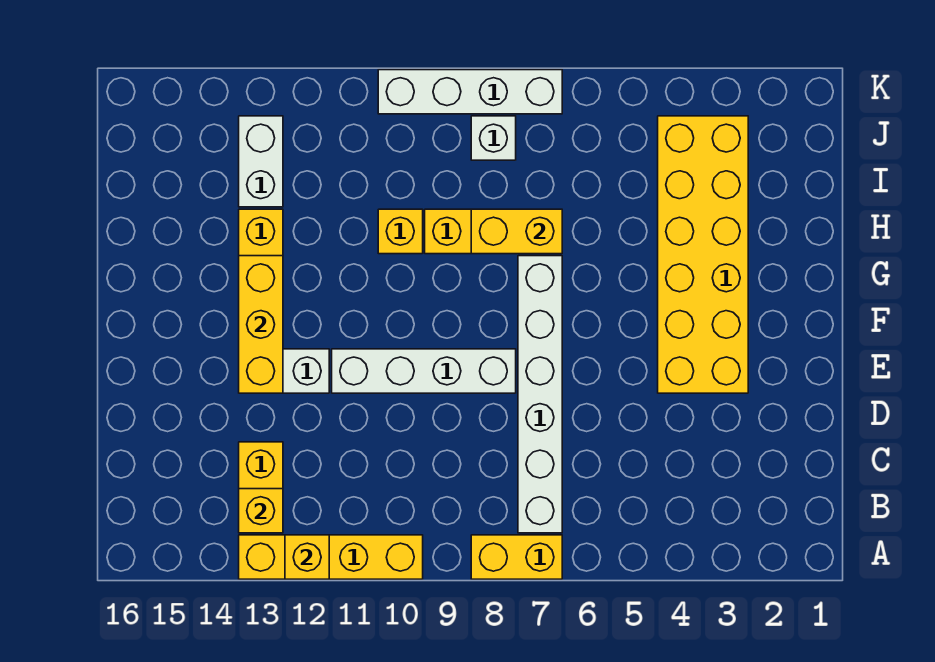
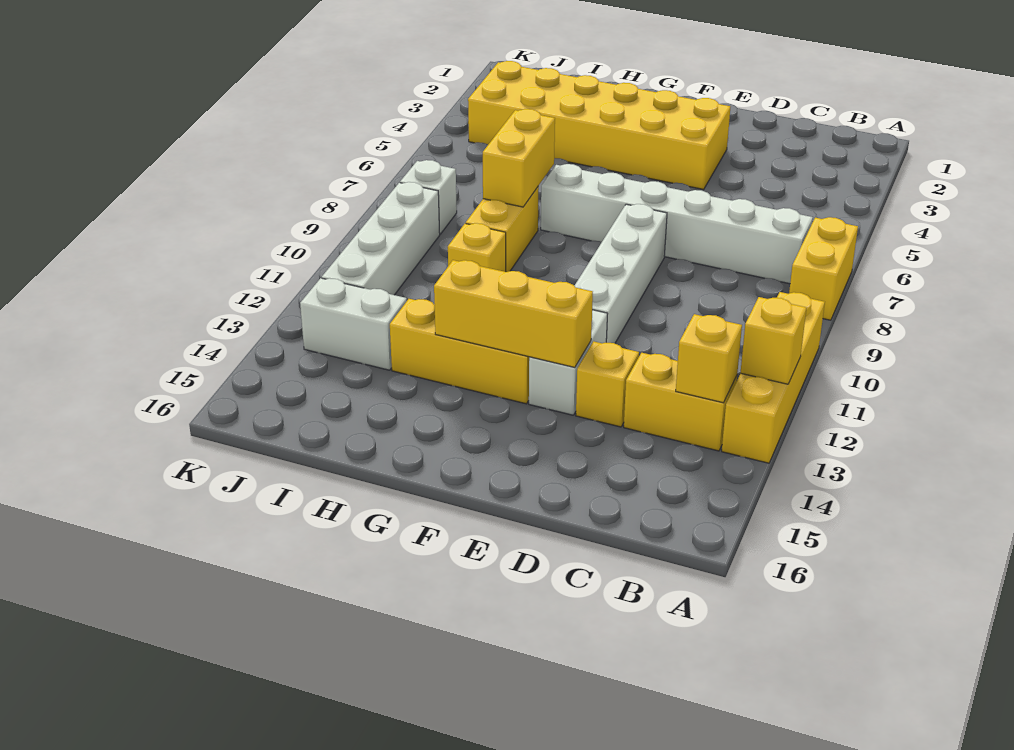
none -> yellow 1x1 brick [576,341,639,427]
white 1x4 brick [378,70,562,114] -> white 1x4 brick moved to [322,182,440,295]

